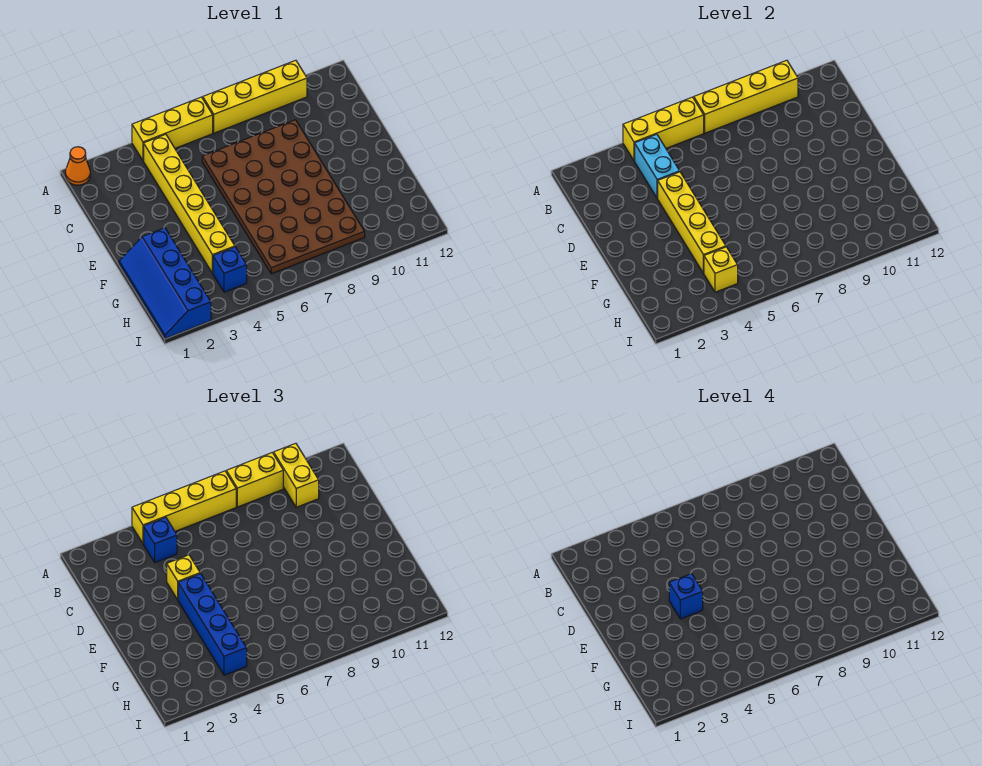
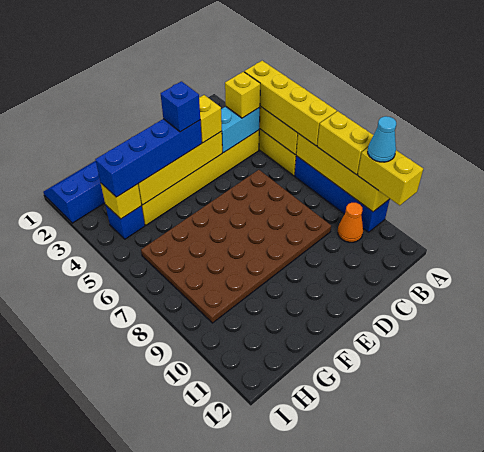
orange 1x1 cone [66,147,90,185] -> orange 1x1 cone moved to [338,203,363,242]
yellow 1x4 brick [203,60,307,133] -> blue 1x4 brick [295,156,390,232]
yellow 1x2 brick [274,443,319,507] -> yellow 1x2 brick turned to [358,148,423,206]
none -> cyan 1x1 cone [368,116,396,162]
blue 1x1 brick [144,517,177,562] -> yellow 1x1 brick [225,72,260,118]

